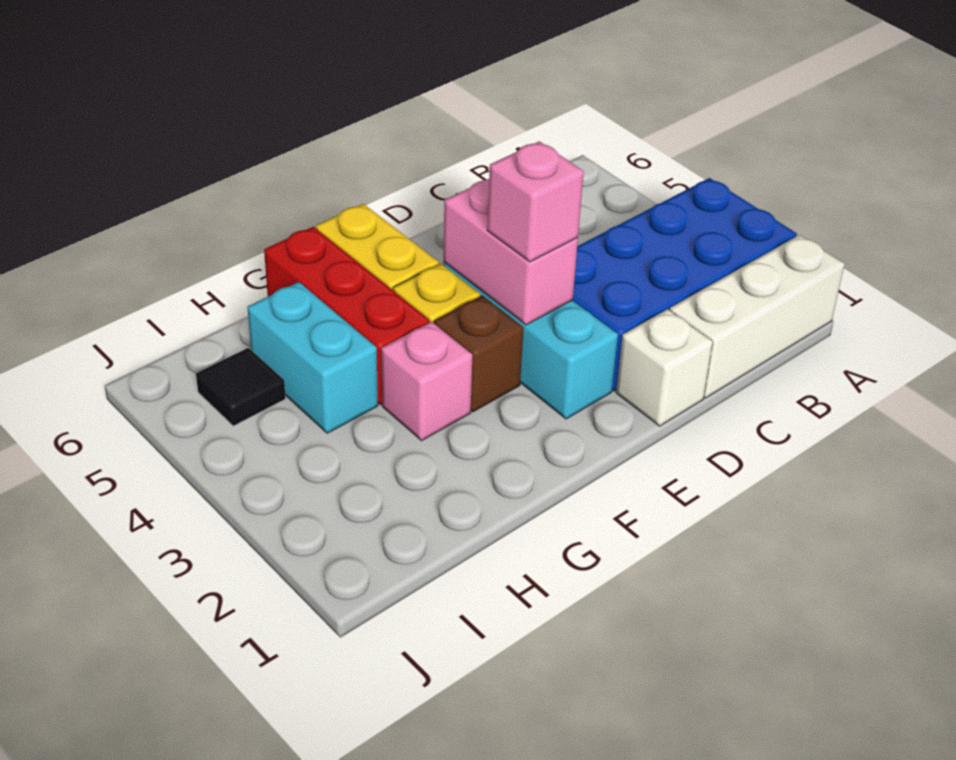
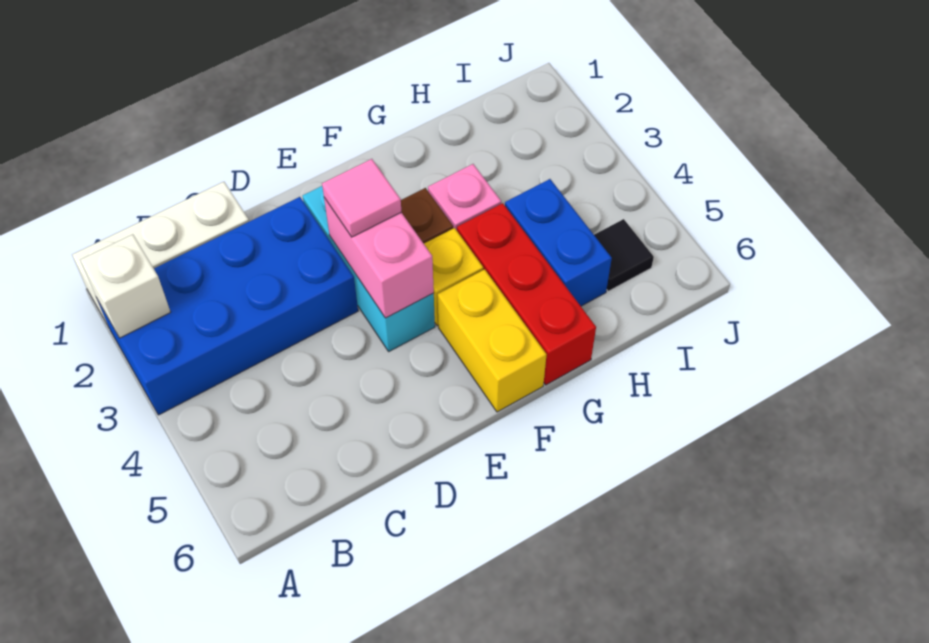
white 1x1 brick [616,309,713,426] -> white 1x1 brick moved to [80,234,170,338]
pink 1x1 brick [487,141,584,262] -> pink 1x1 tile [322,159,401,237]
cyan 1x2 brick [247,282,378,433] -> blue 1x2 brick [505,179,612,306]

